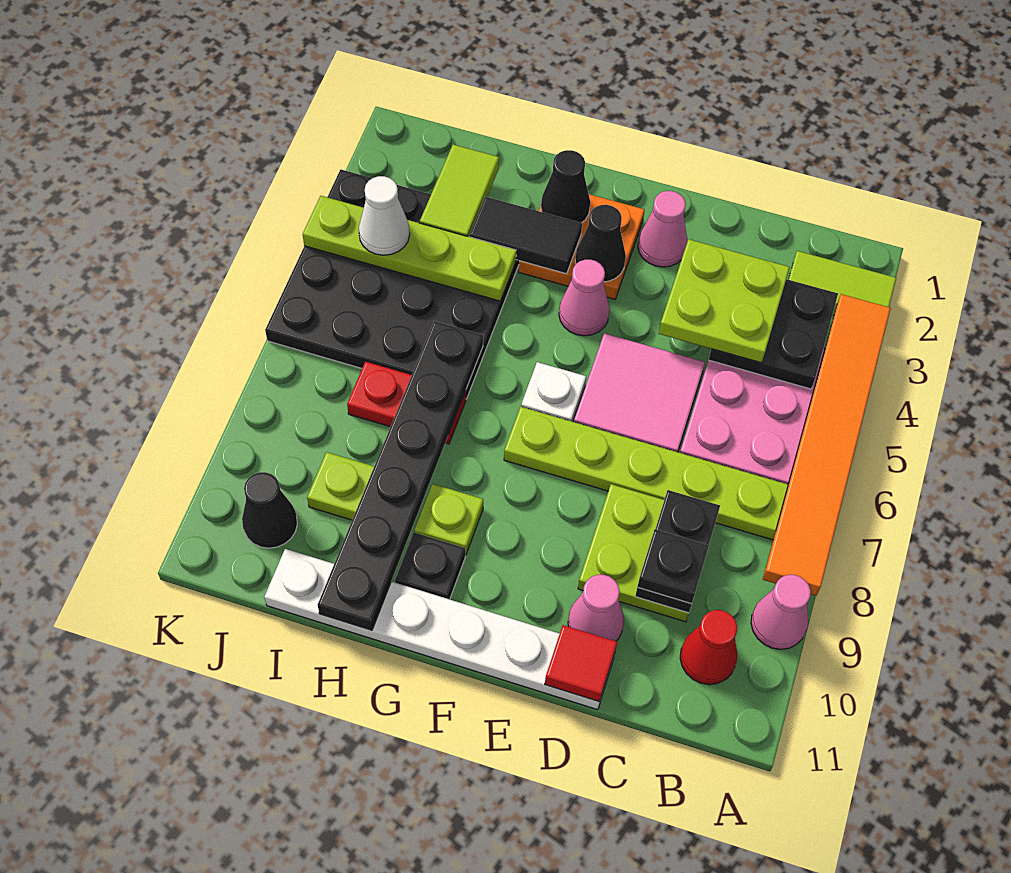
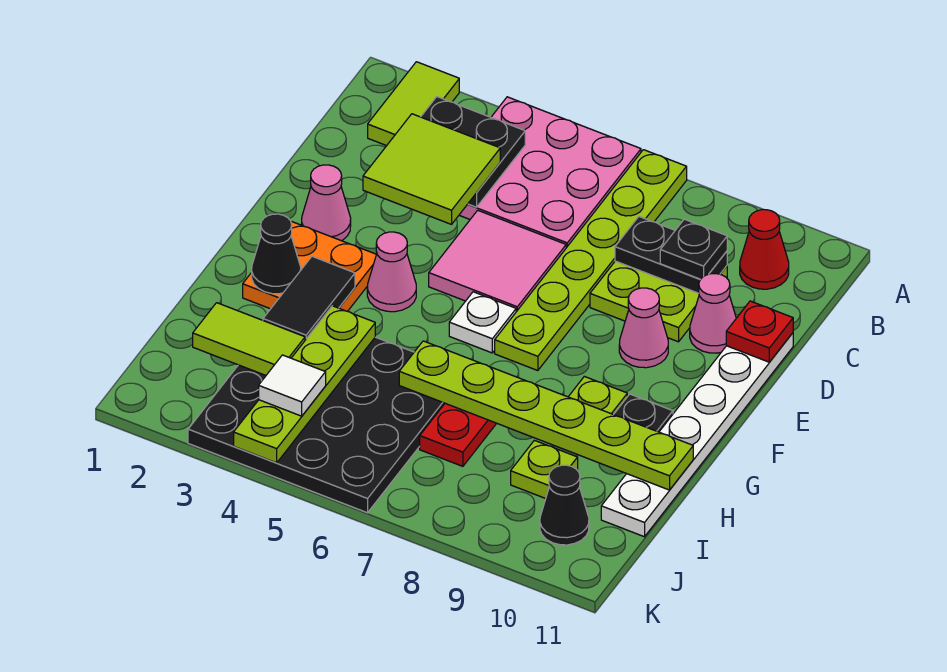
orange 1x6 tile [763,294,891,596] -> none
pink 1x1 cone [751,575,811,649] -> pink 1x1 cone moved to [619,288,668,368]
lime 2x2 plate [659,239,790,363] -> lime 2x2 tile [363,114,500,224]
red 1x1 tile [545,625,617,702] -> red 1x1 plate [726,301,793,362]
black 1x1 cone [575,205,626,282] -> none
black 1x6 plate [318,321,483,630] -> lime 1x6 plate [399,341,693,490]
white 1x1 cone [359,176,410,255] -> white 1x1 tile [259,355,326,416]

